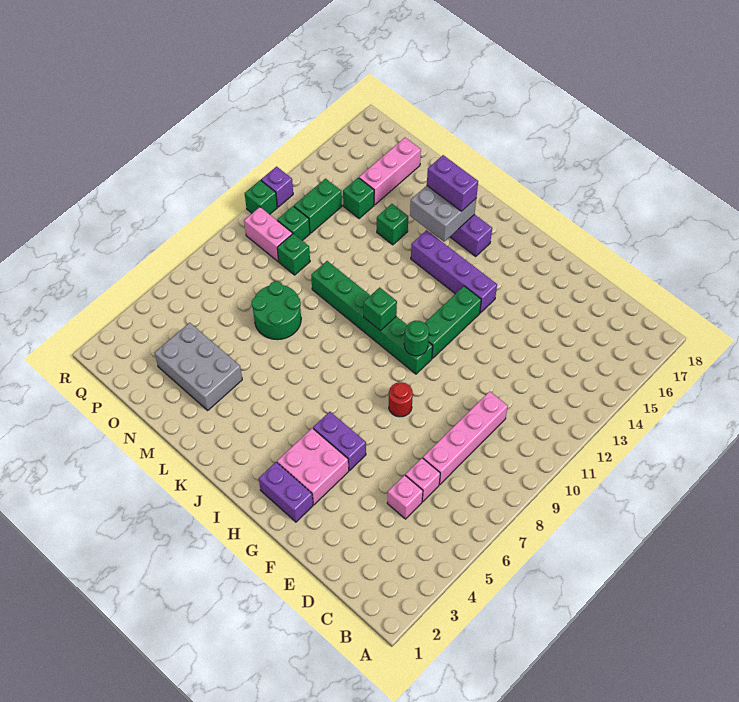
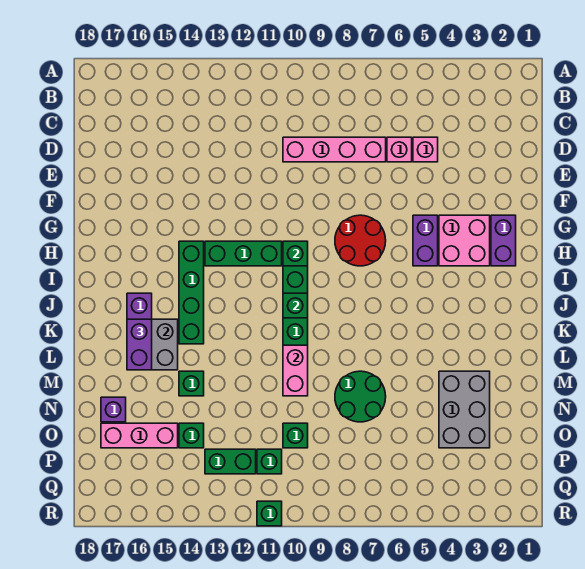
red 1x1 round brick [389,382,413,417] -> red 2x2 round brick [335,215,386,266]
green 1x1 round brick [404,321,429,356] -> green 1x1 brick [283,241,308,266]
purple 1x4 brick [411,230,497,313] -> green 1x4 brick [179,241,204,344]
pink 1x2 brick [244,207,292,261] -> pink 1x2 brick moved to [283,345,308,396]
purple 1x1 brick [261,167,293,207] -> purple 1x1 brick moved to [101,397,126,422]

